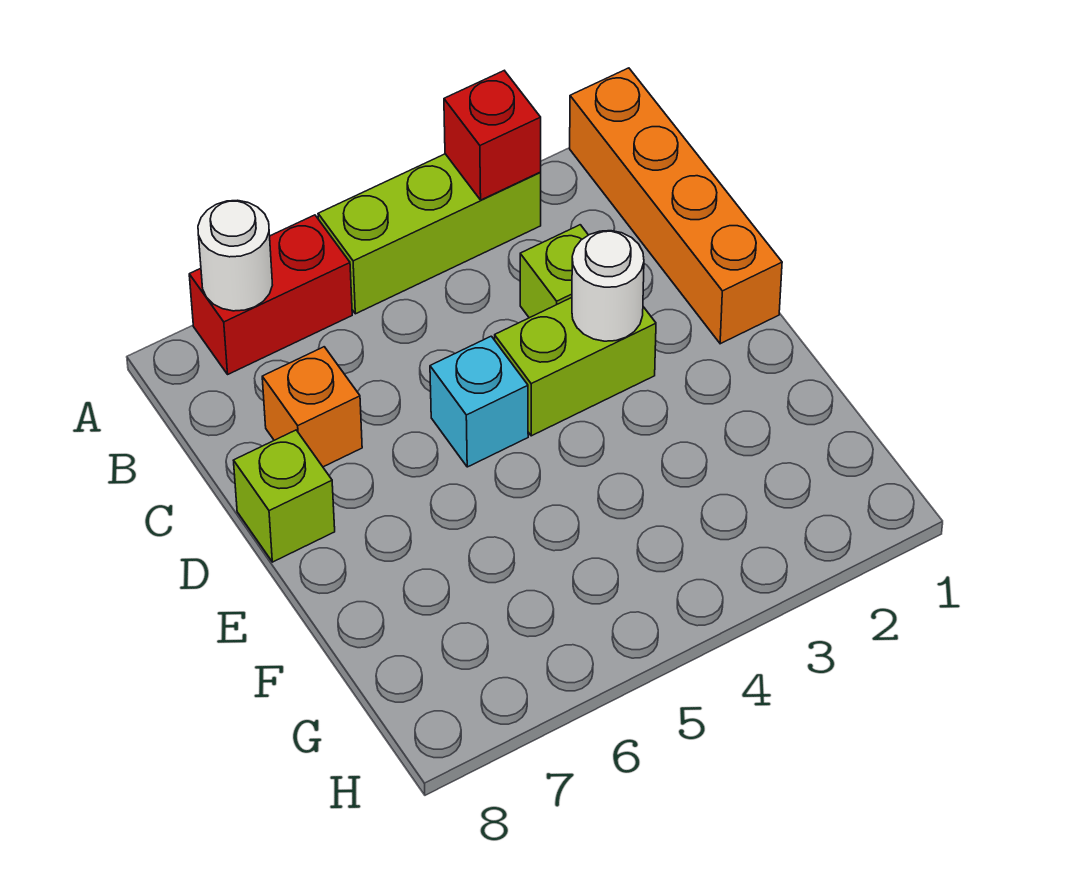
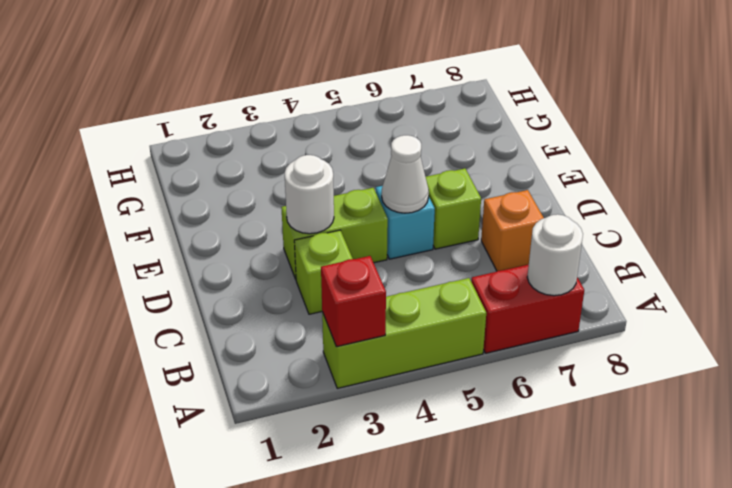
orange 1x4 brick [570,68,782,344] -> none
none -> white 1x1 cone [382,135,429,213]
lime 1x1 brick [234,430,335,562] -> lime 1x1 brick moved to [426,168,481,249]

